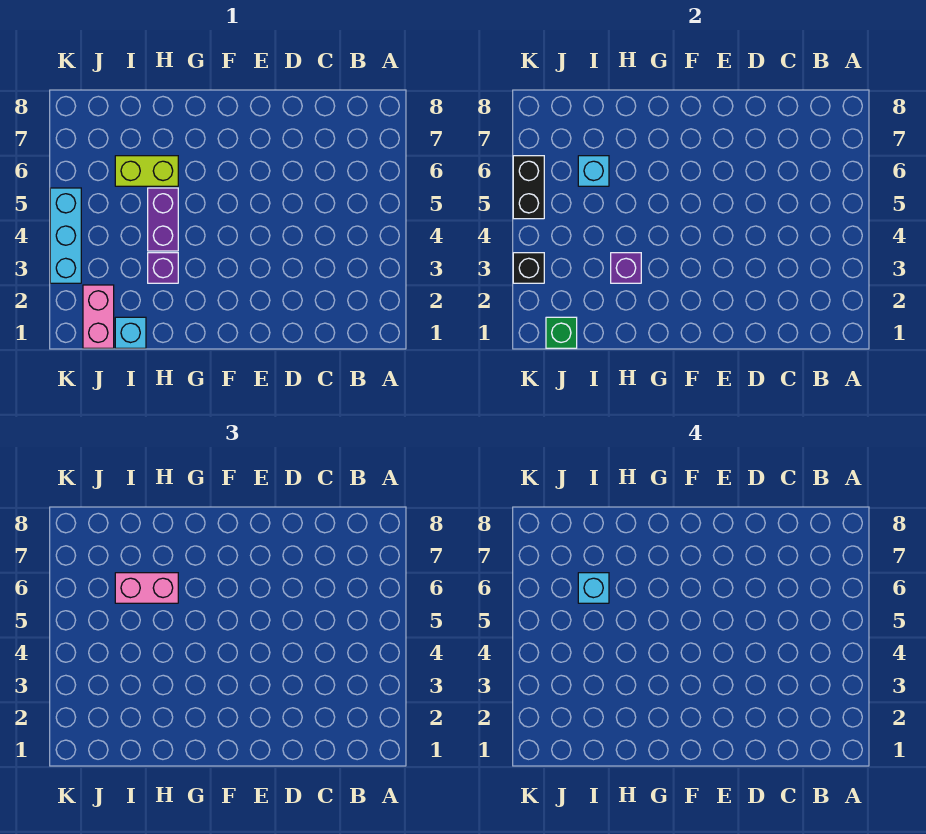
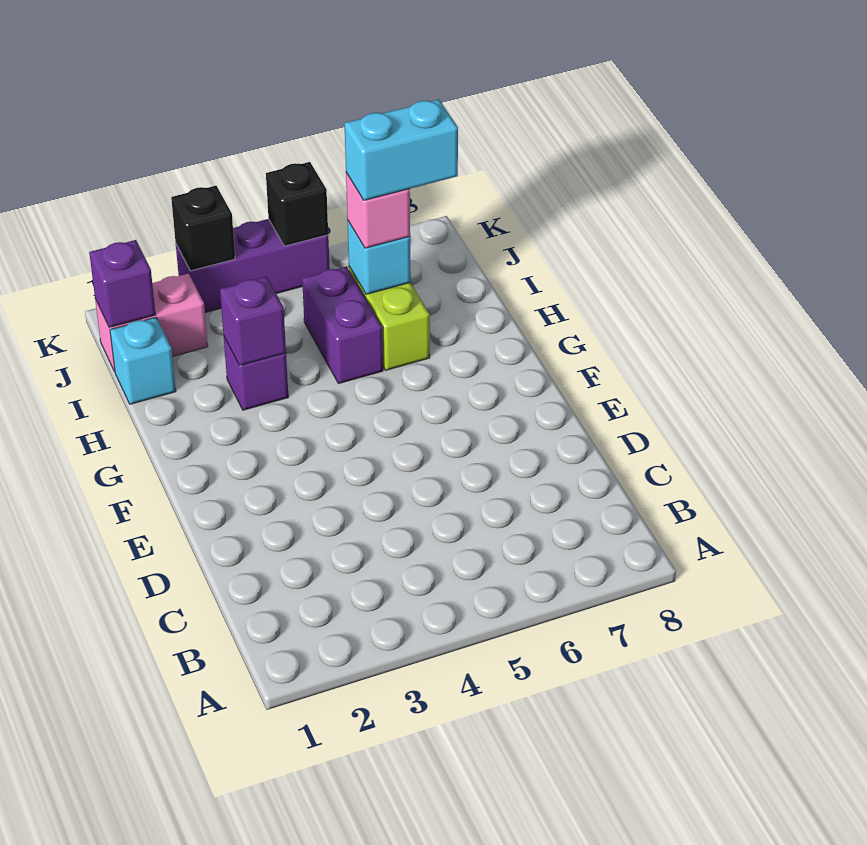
purple 1x2 brick [148,188,178,251] -> purple 1x2 brick turned to [302,267,383,384]
pink 1x2 brick [115,573,178,603] -> pink 1x1 brick [346,173,410,248]
cyan 1x1 brick [578,573,609,603] -> cyan 1x2 brick [344,99,458,200]
green 1x1 brick [546,317,577,348] -> purple 1x1 brick [89,240,156,327]
cyan 1x3 brick [50,188,81,283] -> purple 1x3 brick [176,219,330,313]
black 1x2 brick [513,156,544,219] -> black 1x1 brick [266,162,328,246]

